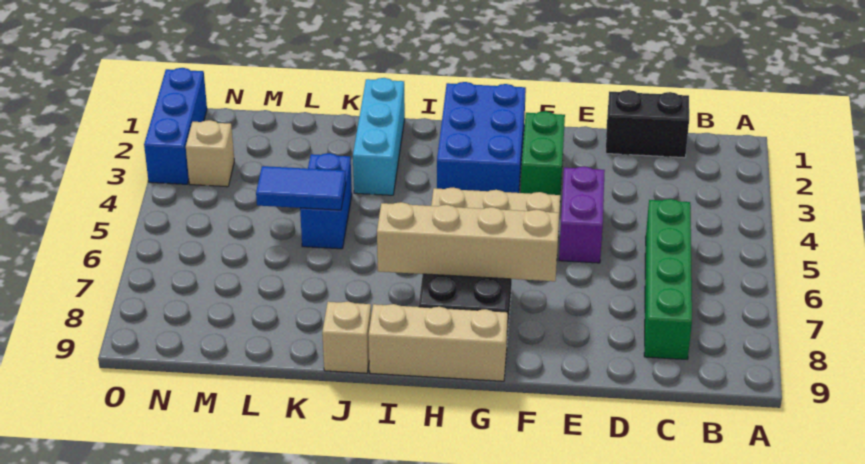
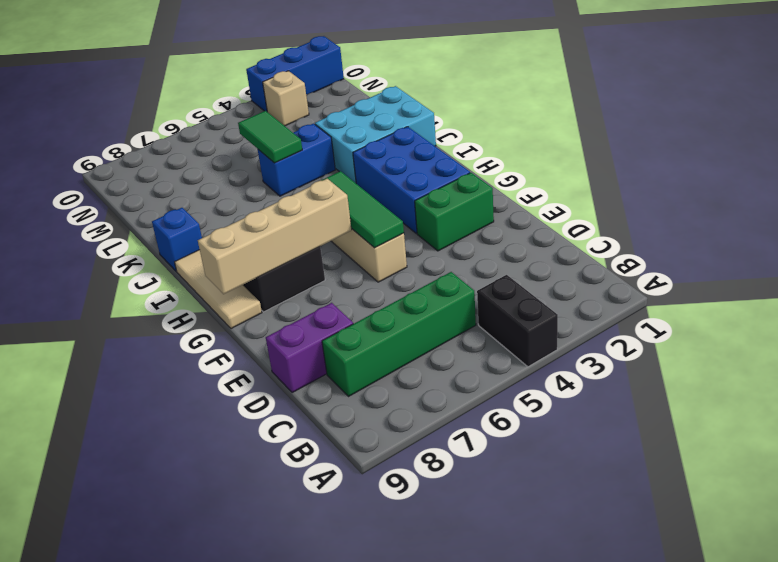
black 1x2 brick [606,90,689,158] -> black 1x2 brick moved to [477,275,558,367]
purple 1x2 brick [559,167,605,263] -> purple 1x2 brick moved to [266,303,353,393]
none -> green 1x3 tile [321,171,404,248]
tan 1x4 brick [377,202,559,281] -> tan 1x4 brick turned to [198,179,352,294]
blue 2x3 brick [437,82,526,193] -> blue 2x3 brick turned to [353,127,470,233]
tan 1x3 brick [368,304,508,381] -> tan 1x3 tile [175,250,262,329]
cyan 1x3 brick [353,78,405,195] -> cyan 2x3 brick [315,86,436,183]
tan 1x1 brick [322,302,371,373] -> blue 1x1 brick [152,208,202,271]
blue 1x2 tile [256,166,346,210] -> green 1x2 tile [238,111,302,163]

